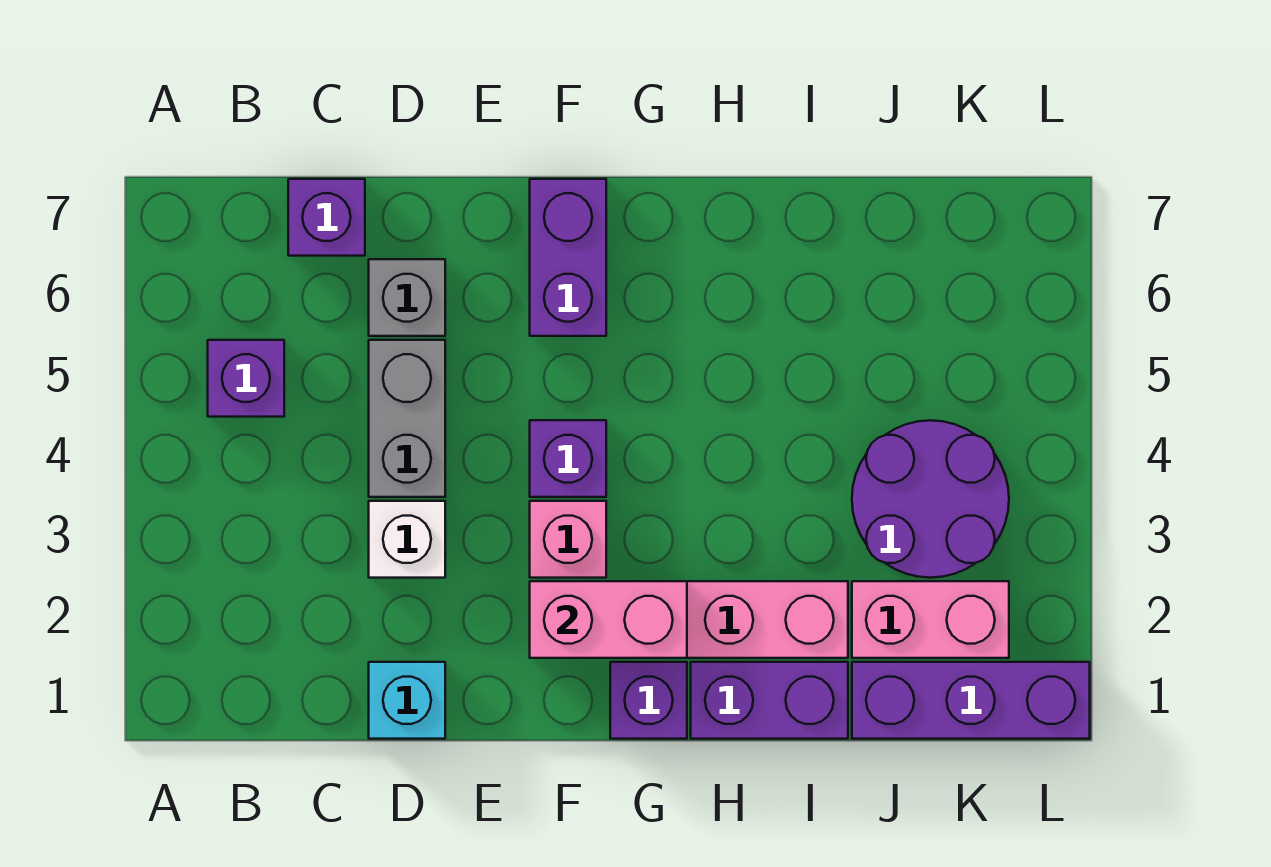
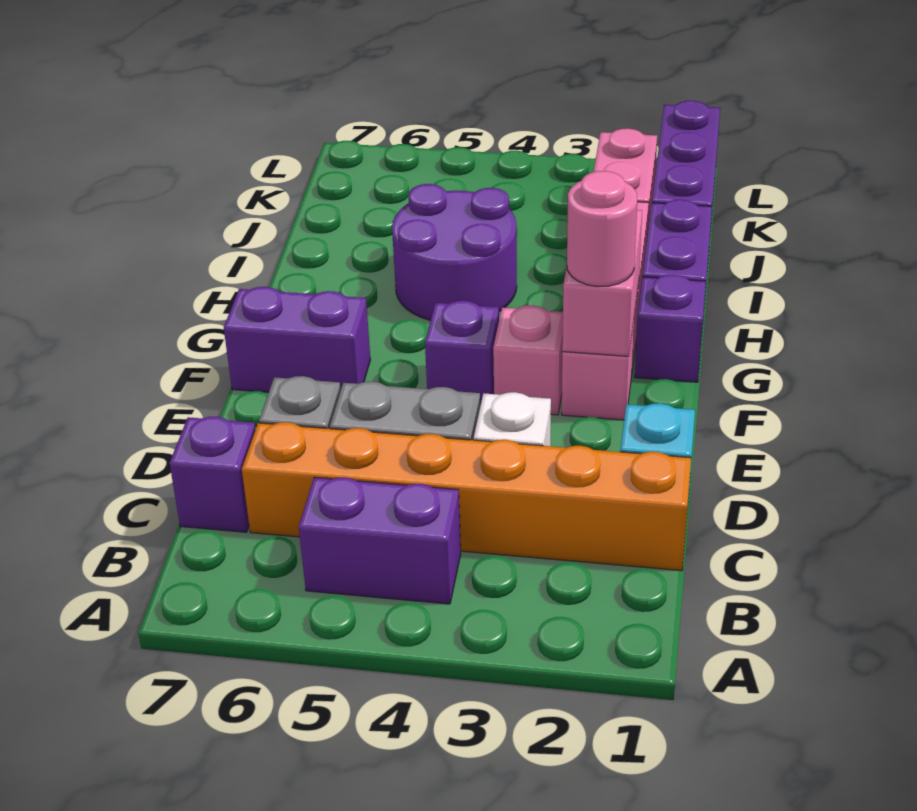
purple 1x1 brick [208,340,284,417] -> purple 1x2 brick [299,477,461,604]
none -> orange 1x6 brick [242,422,691,571]
none -> pink 1x1 round brick [567,171,637,287]
purple 2x2 round brick [852,420,1009,578] -> purple 2x2 round brick moved to [392,184,517,320]

